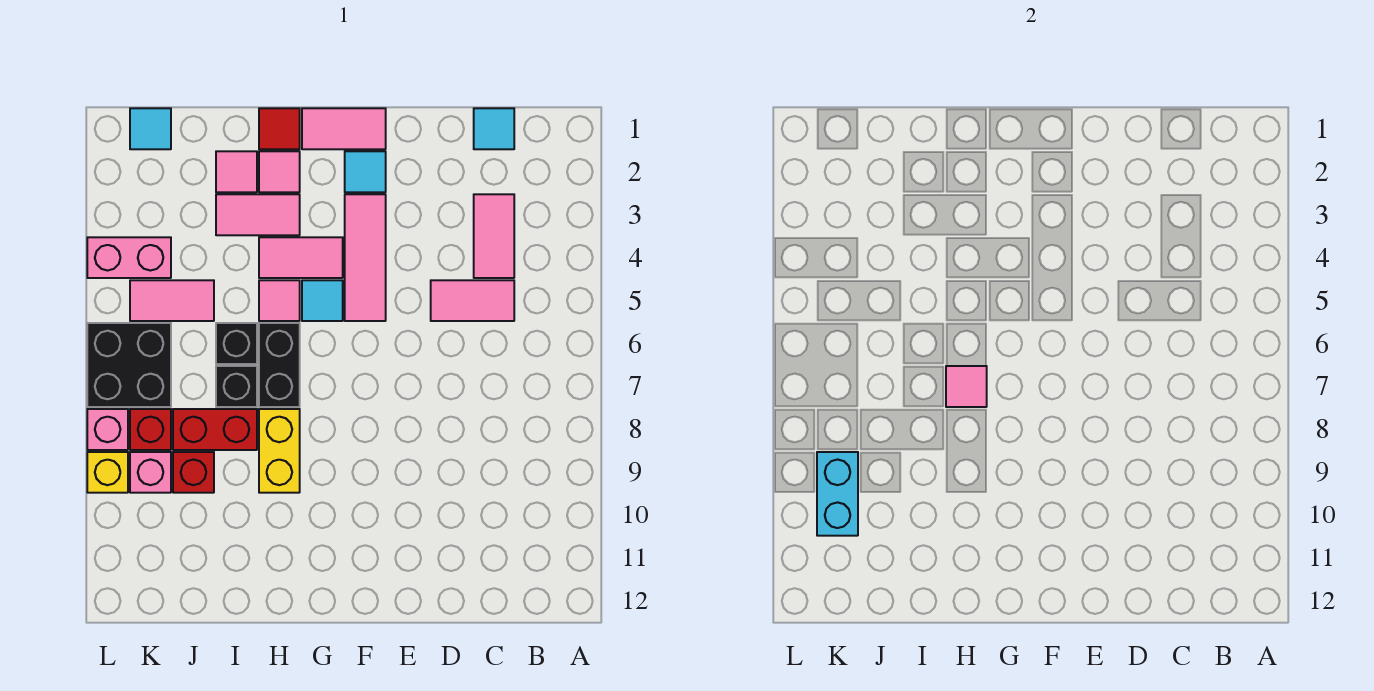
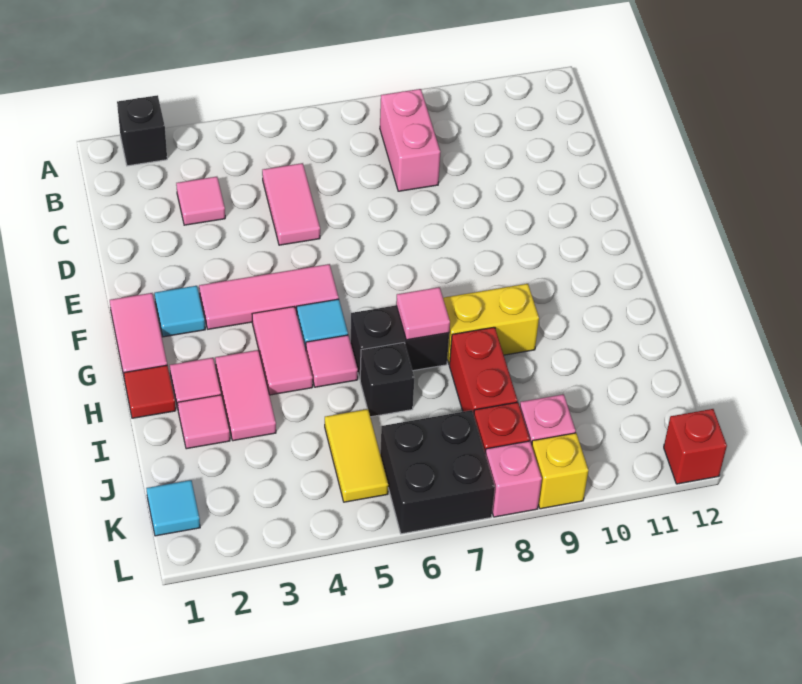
cyan 1x1 tile [474,108,514,149] -> none
pink 1x2 tile [474,194,514,278] -> pink 1x1 tile [176,177,225,225]
black 1x1 brick [216,366,257,407] -> black 1x1 brick moved to [117,95,167,166]
pink 1x2 tile [130,280,214,321] -> yellow 1x2 tile [325,409,388,502]
red 1x1 brick [173,452,214,493] -> red 1x1 brick moved to [664,409,727,484]
pink 1x2 brick [87,237,171,278] -> pink 1x2 brick moved to [380,89,440,191]
cyan 1x2 brick [817,452,858,536] -> none

